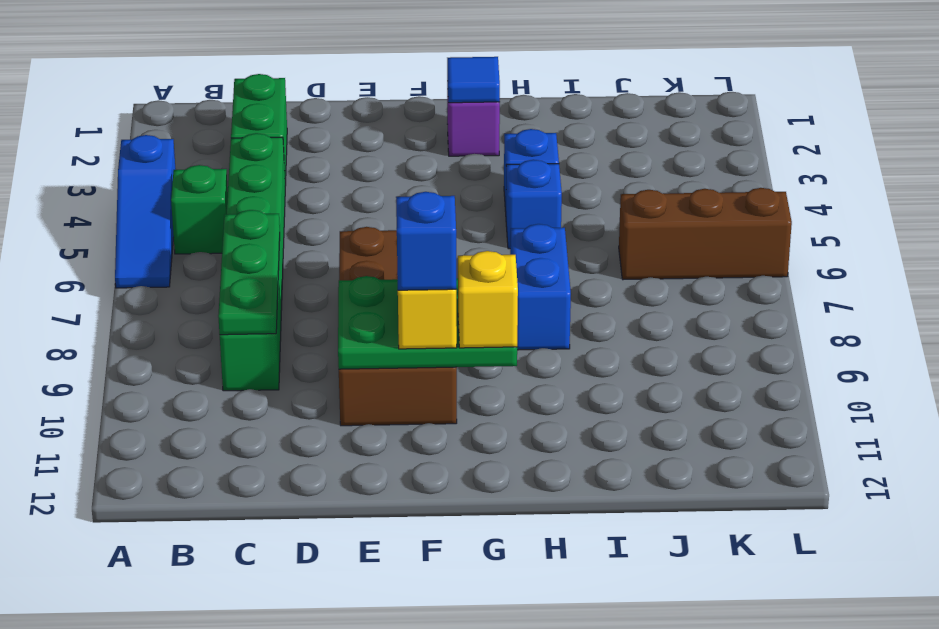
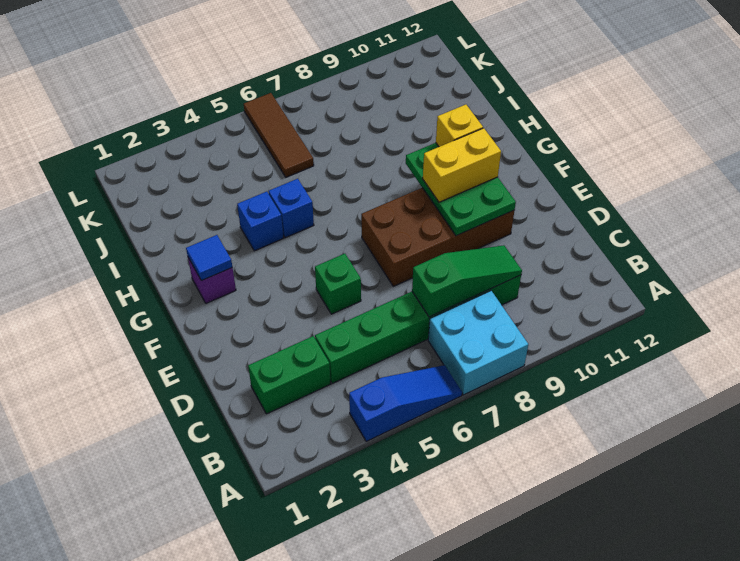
none -> cyan 2x2 brick [428,291,528,395]
green 1x1 brick [171,165,228,254] -> green 1x1 brick moved to [315,254,361,314]
green 1x3 plate [218,210,280,335] -> green 1x3 slope [412,245,522,317]
blue 1x1 brick [396,192,456,290] -> none
blue 1x2 brick [510,224,571,350] -> none
brown 1x3 brick [619,188,792,280] -> brown 1x3 tile [244,93,314,177]

